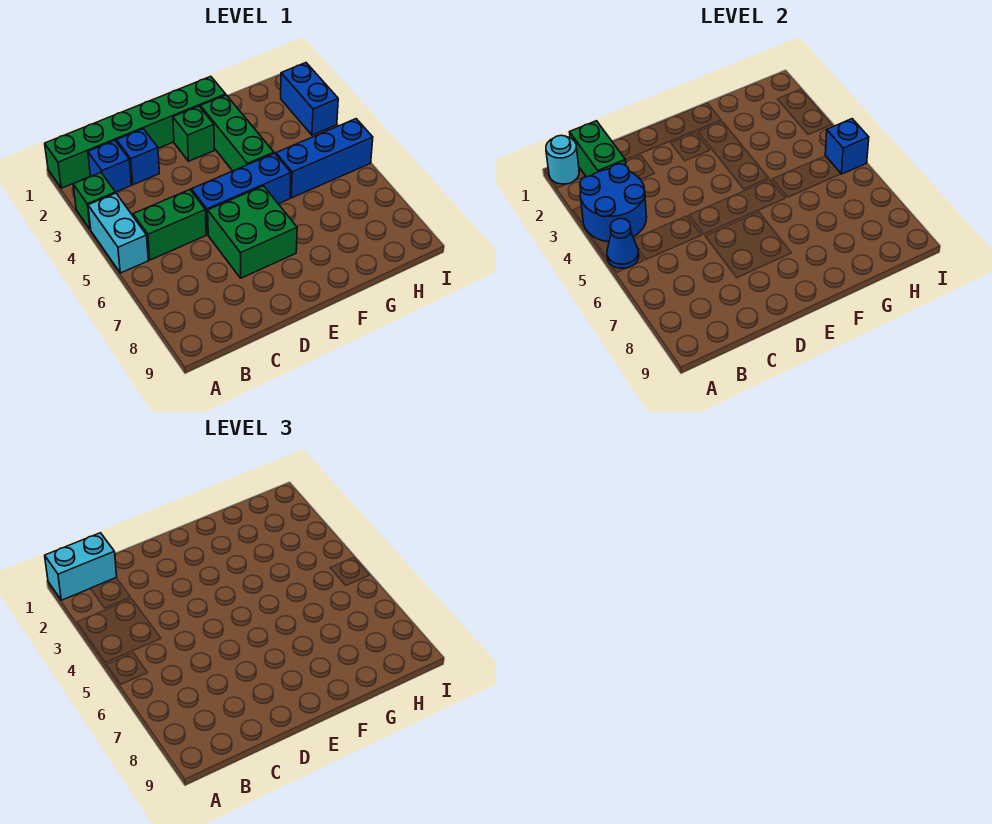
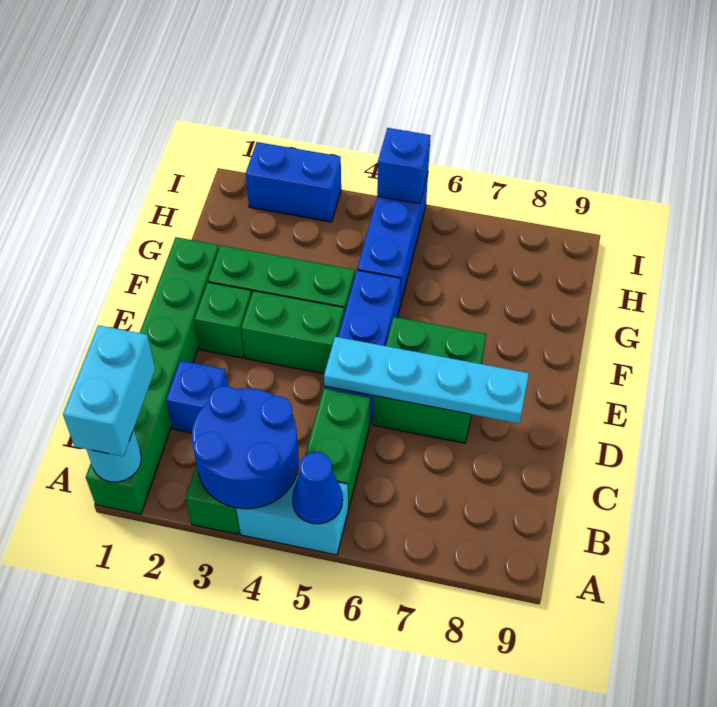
green 1x2 brick [570,121,626,177] -> green 1x2 brick moved to [241,291,344,374]
blue 1x1 brick [88,141,131,192] -> none
none -> cyan 1x4 plate [324,337,529,423]

